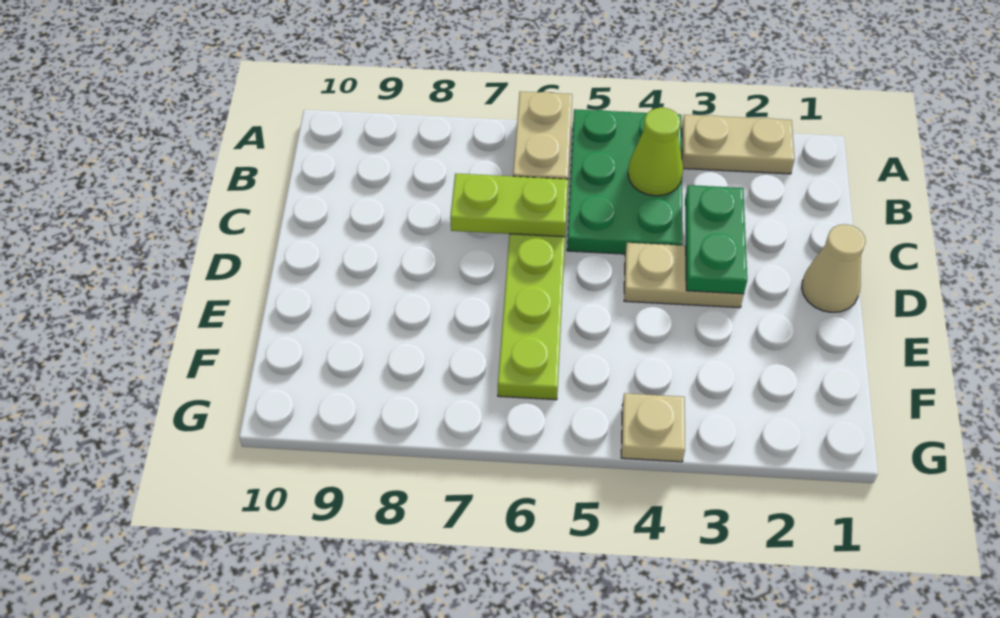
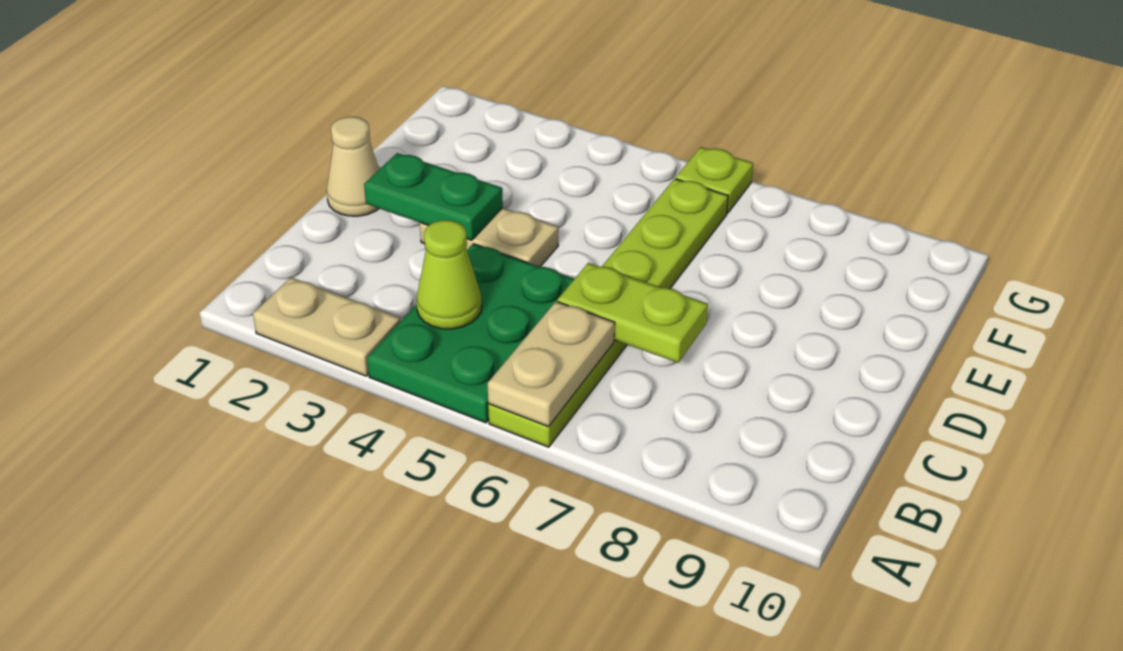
green 1x2 plate [685,185,747,294] -> green 1x2 plate turned to [364,153,503,240]
tan 1x1 plate [621,393,685,462] -> none
none -> lime 1x1 plate [676,147,753,213]

